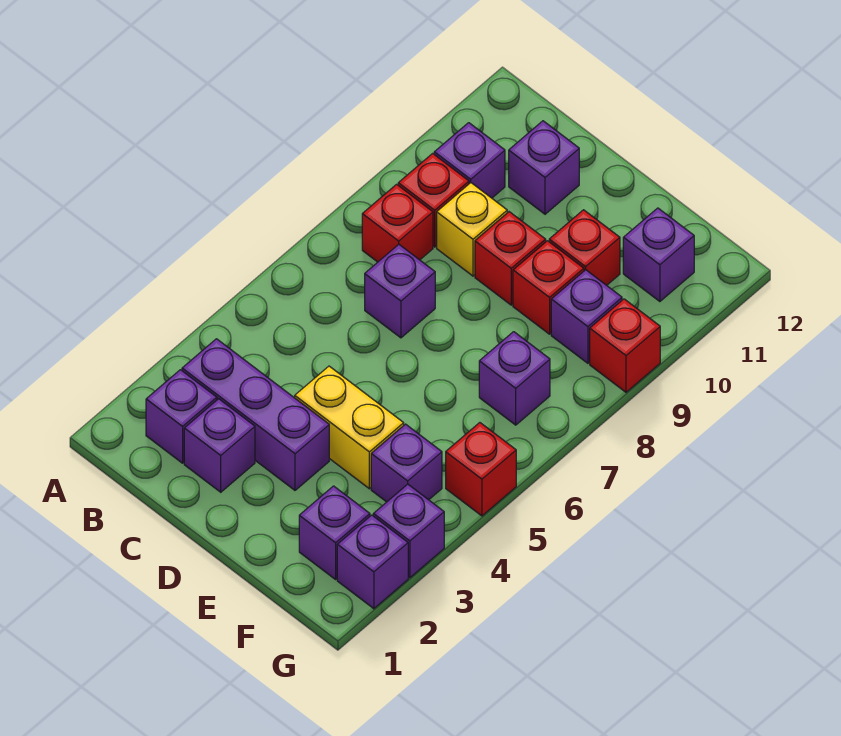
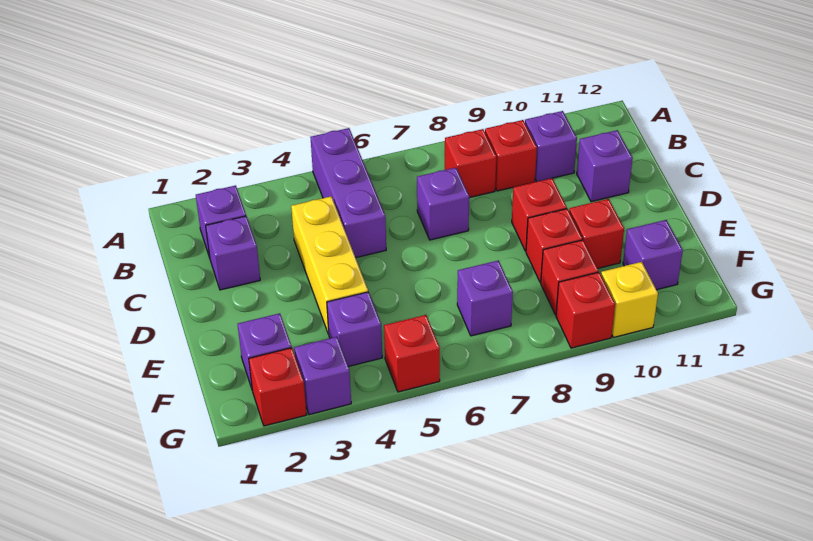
purple 1x3 brick [182,339,329,490] -> purple 1x3 brick moved to [310,128,386,258]
yellow 1x1 brick [437,183,507,276] -> yellow 1x1 brick moved to [601,262,658,337]
yellow 1x2 brick [295,366,404,489] -> yellow 1x3 brick [291,196,368,334]
purple 1x1 brick [551,270,622,363] -> red 1x1 brick [541,240,599,315]
purple 1x1 brick [337,515,408,609] -> red 1x1 brick [249,348,307,426]

